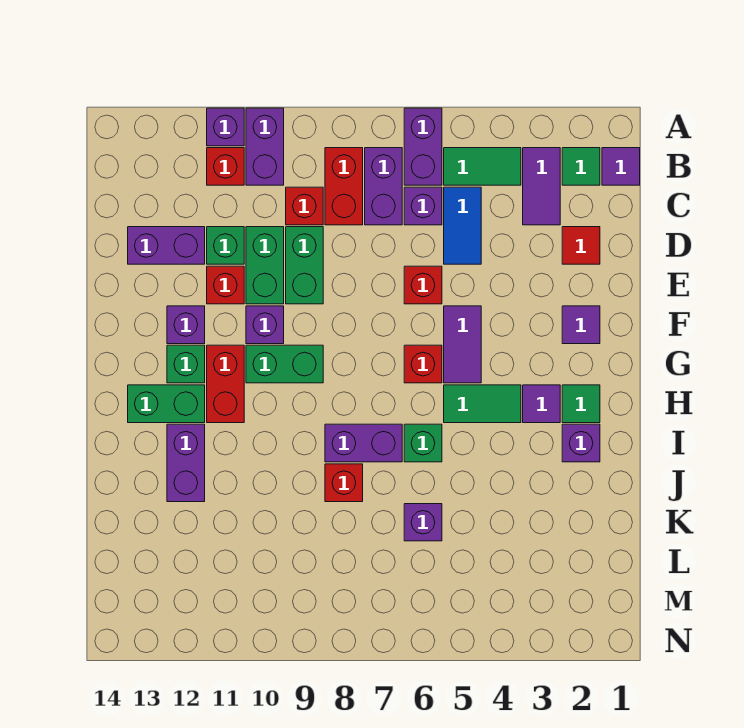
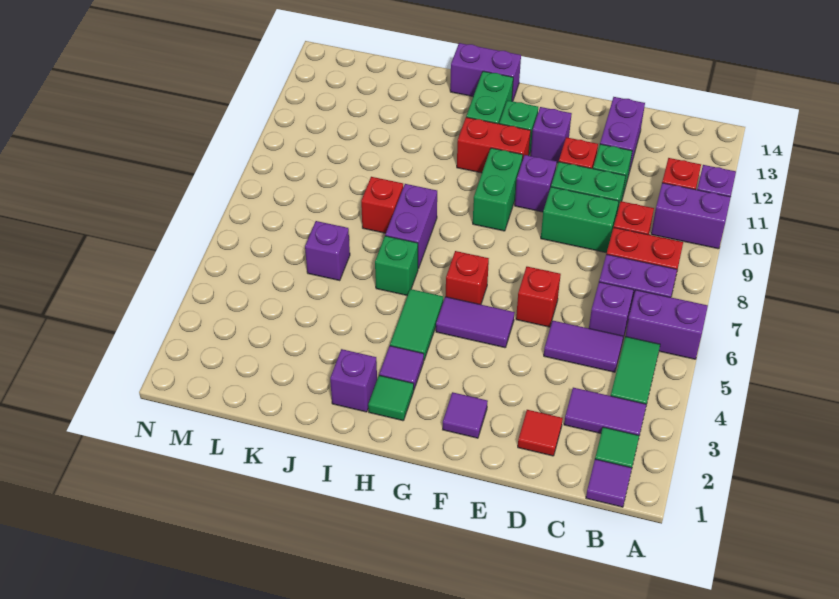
blue 1x2 tile [444,187,481,264] -> purple 1x2 tile [544,321,623,372]
purple 1x2 brick [167,424,205,502] -> purple 1x2 brick moved to [450,43,521,101]

